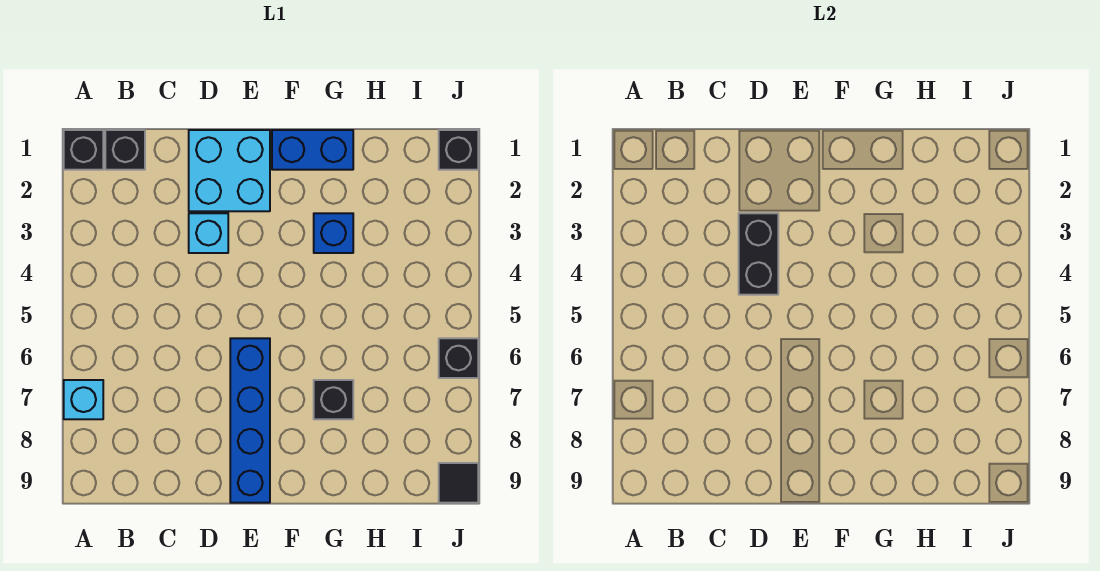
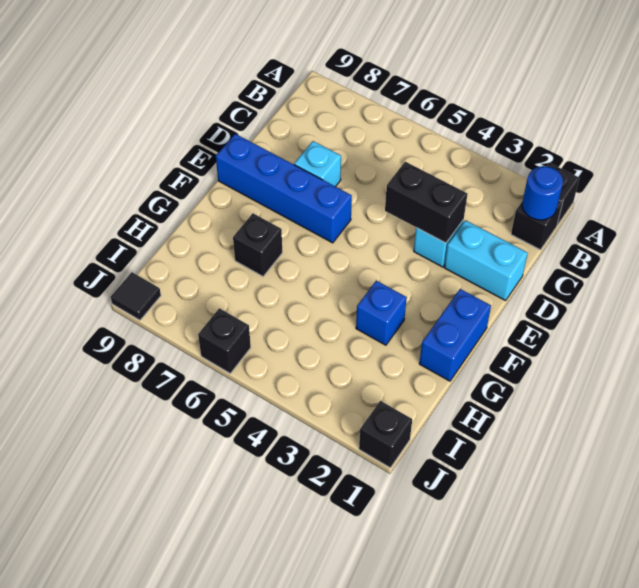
cyan 1x1 brick [64,380,103,419] -> cyan 1x1 brick moved to [294,141,341,187]
none -> blue 1x1 round brick [522,166,563,220]
cyan 2x2 brick [189,130,270,211] -> cyan 1x2 brick [444,220,528,301]

